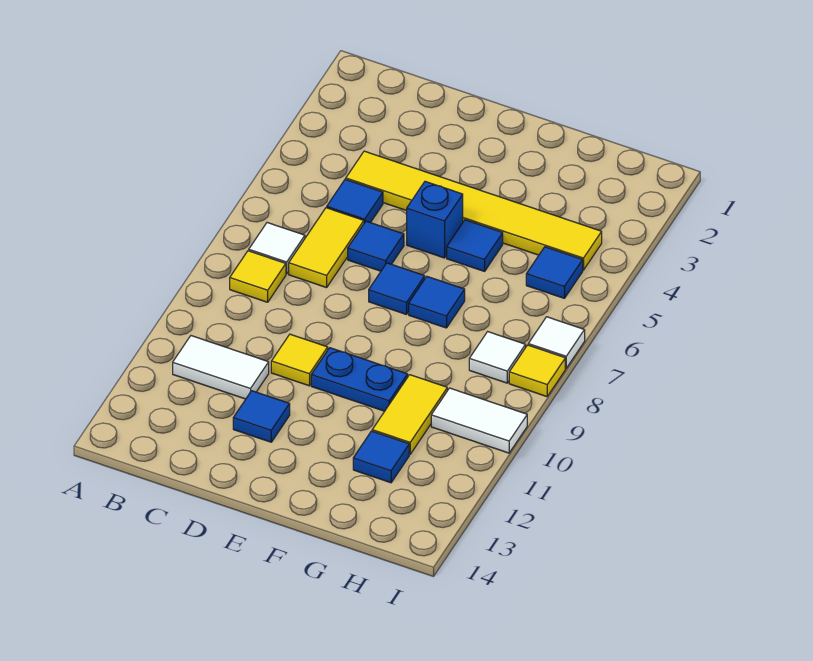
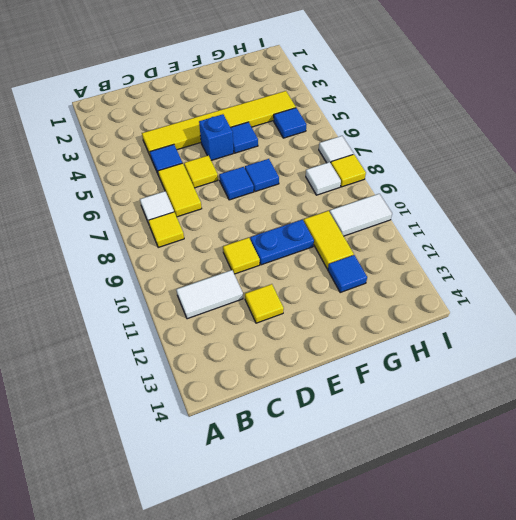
blue 1x1 tile [348,221,404,271] -> yellow 1x1 tile [184,156,218,188]
blue 1x1 tile [233,391,290,442] -> yellow 1x1 tile [245,284,284,323]

